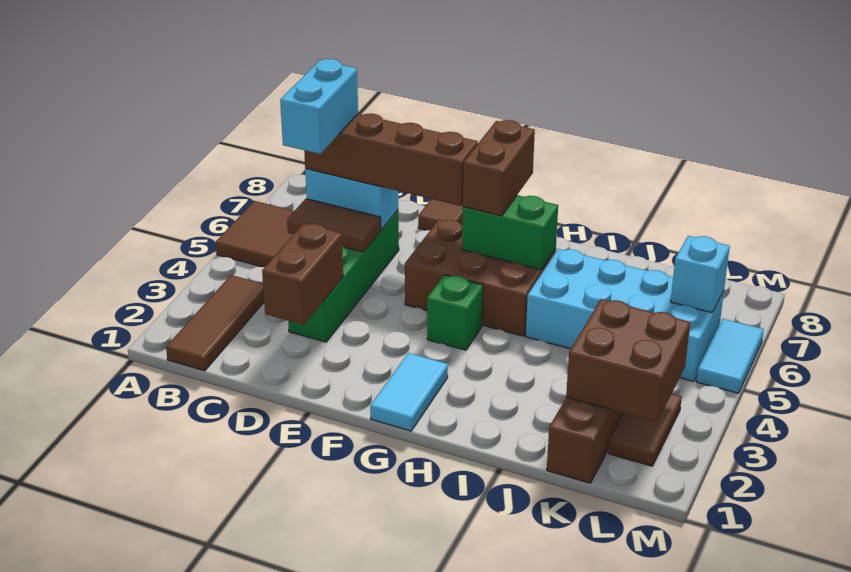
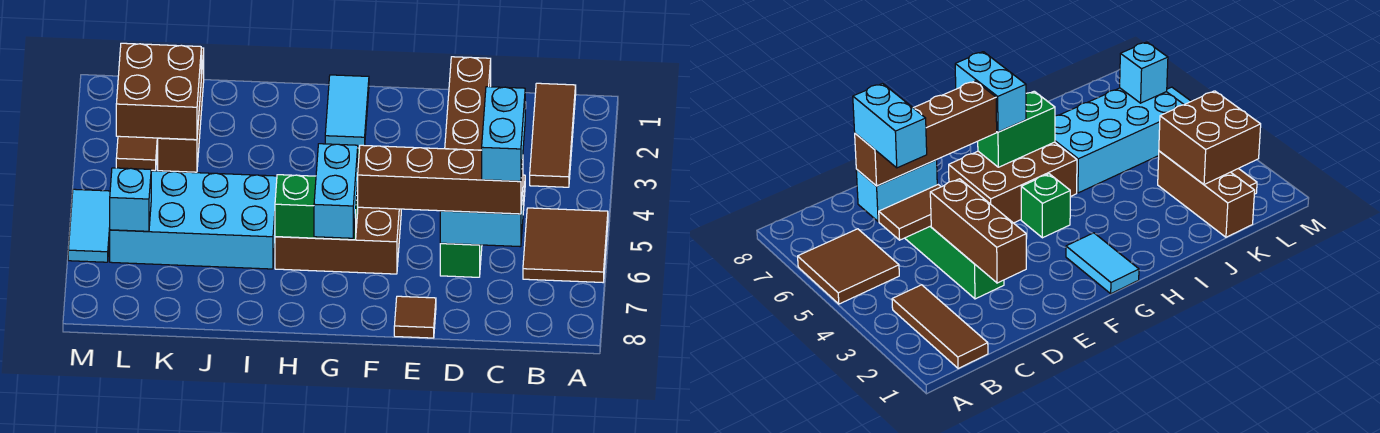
brown 1x2 brick [262,224,343,325] -> brown 1x3 brick [445,57,491,150]
brown 1x2 brick [463,120,535,216] -> cyan 1x2 brick [314,144,358,238]

